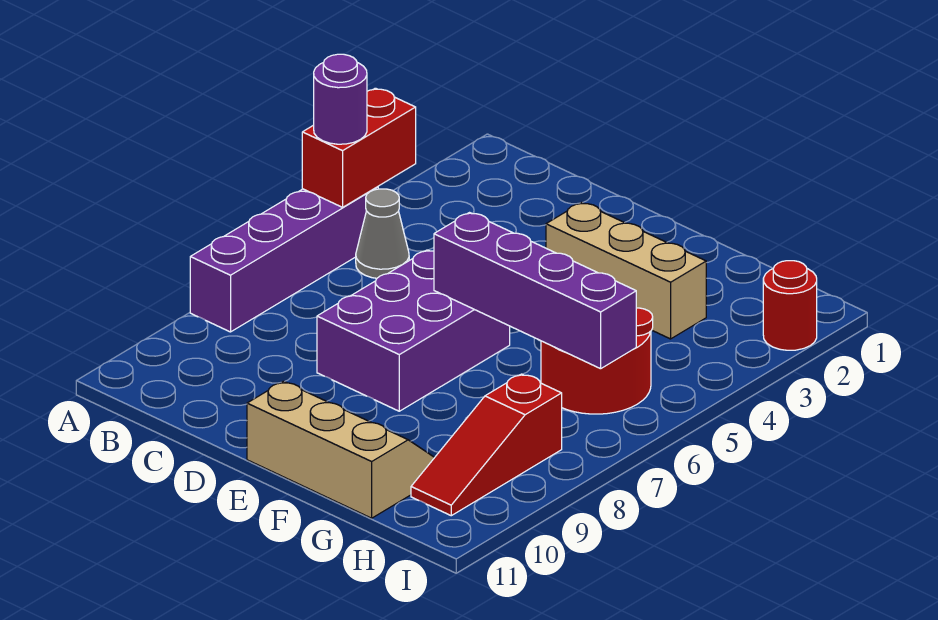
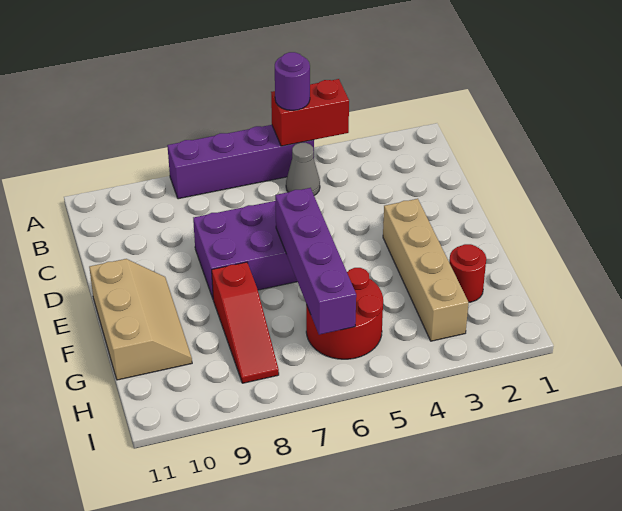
tan 1x3 brick [546,203,706,339] -> tan 1x4 brick [383,199,469,341]
red 1x3 slope [411,374,562,516] -> red 1x3 slope turned to [212,262,279,383]
red 1x1 round brick [763,261,817,350] -> red 1x1 round brick moved to [449,244,486,302]

